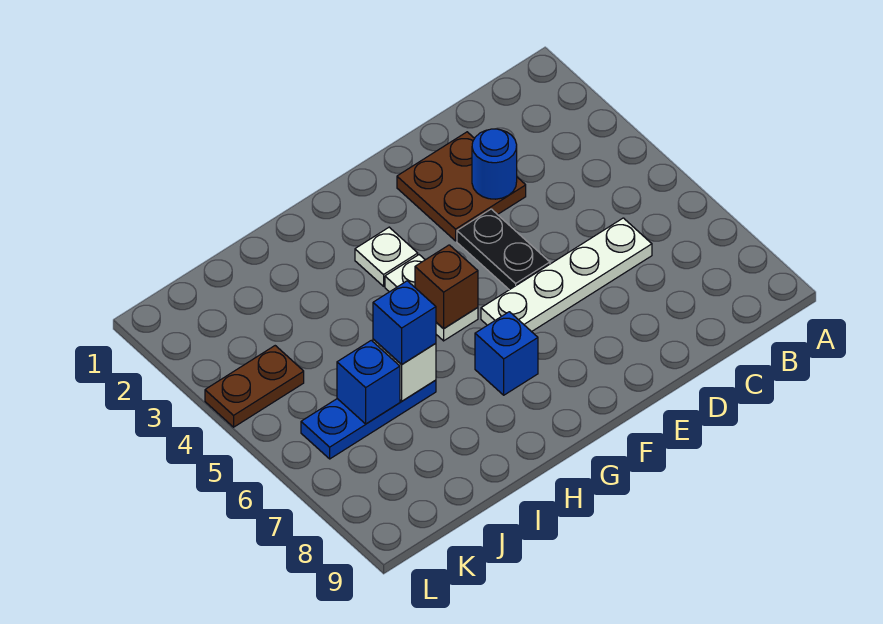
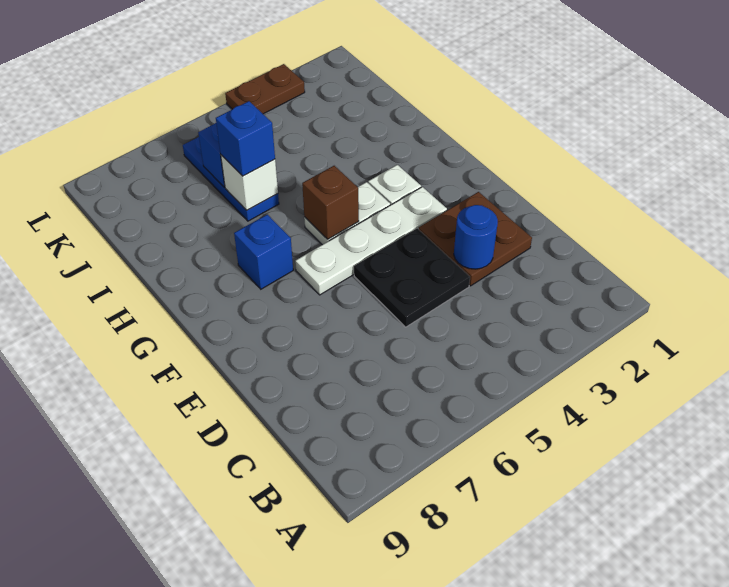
white 1x4 plate [481,218,652,332] -> white 1x4 plate turned to [295,187,447,295]
black 1x2 plate [457,209,550,290] -> black 2x2 plate [354,228,470,327]
brown 1x2 plate [205,346,304,427] -> brown 1x2 plate turned to [225,64,305,114]

